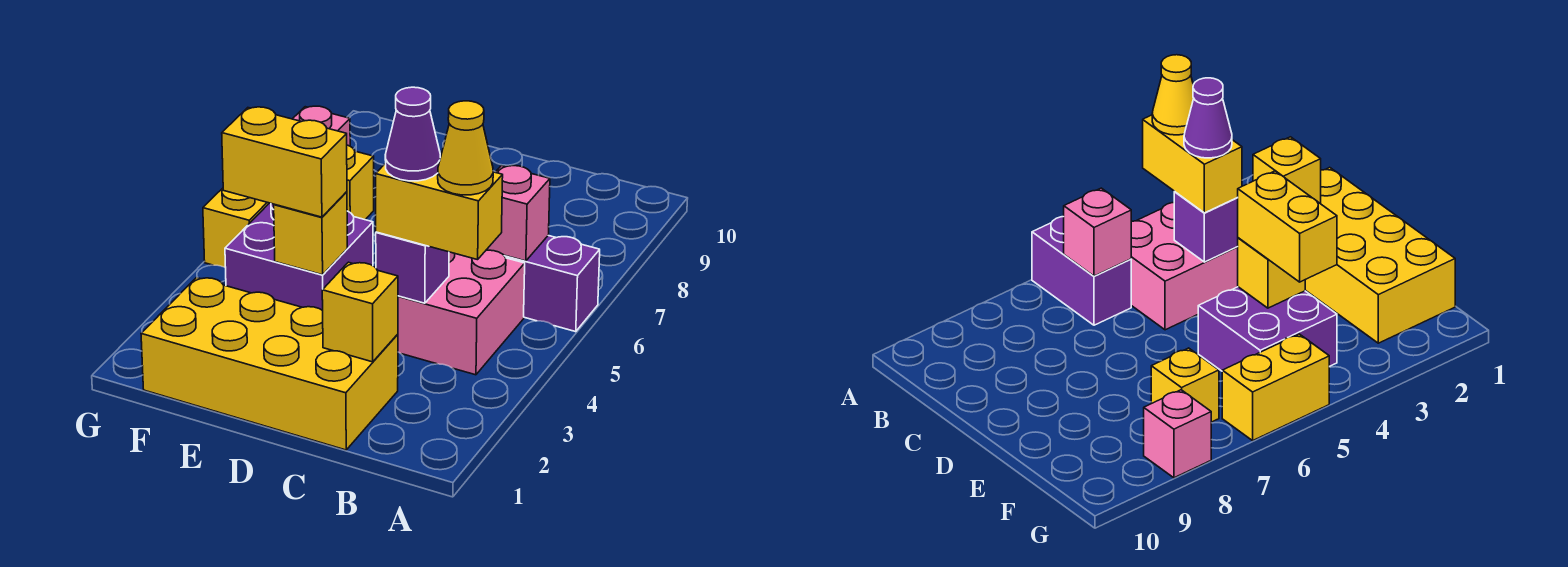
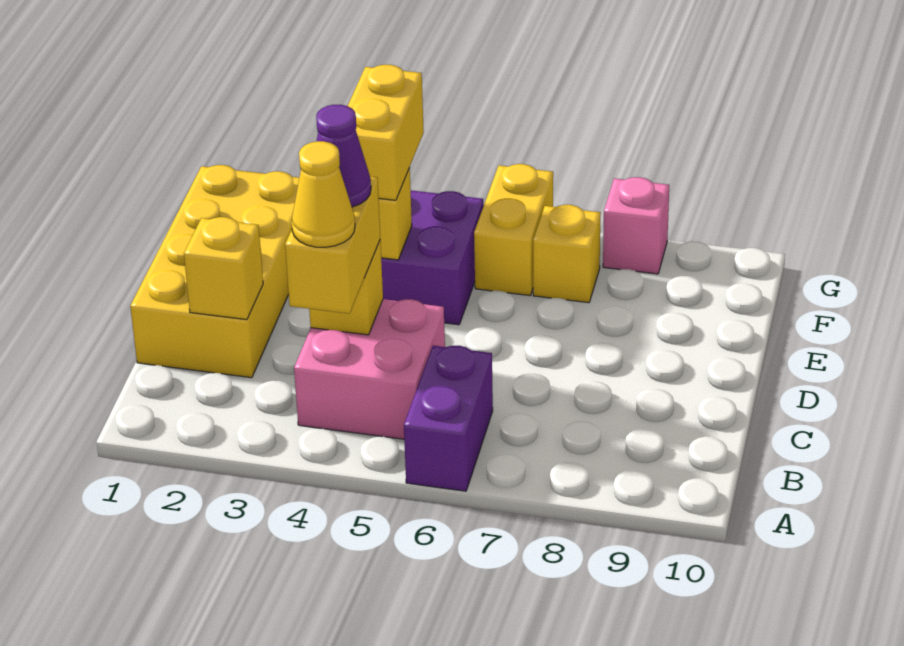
pink 1x1 brick [487,166,550,261] -> none
purple 1x1 brick [376,232,449,303] -> yellow 1x1 brick [309,241,383,335]
yellow 1x2 brick [203,188,269,268] -> yellow 1x2 brick turned to [474,164,553,295]

